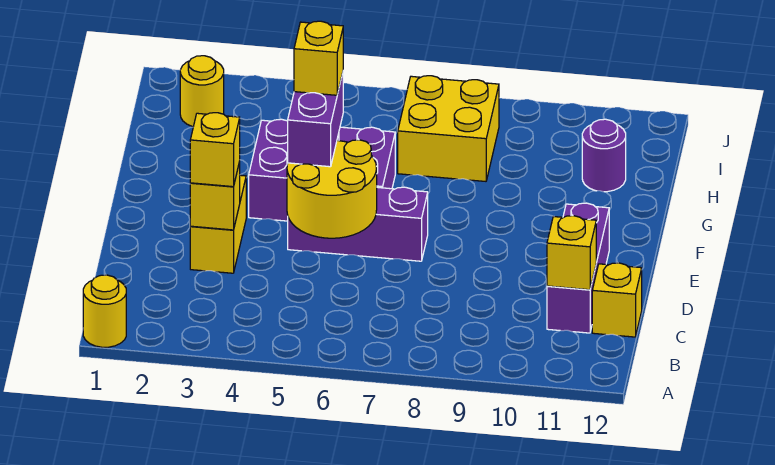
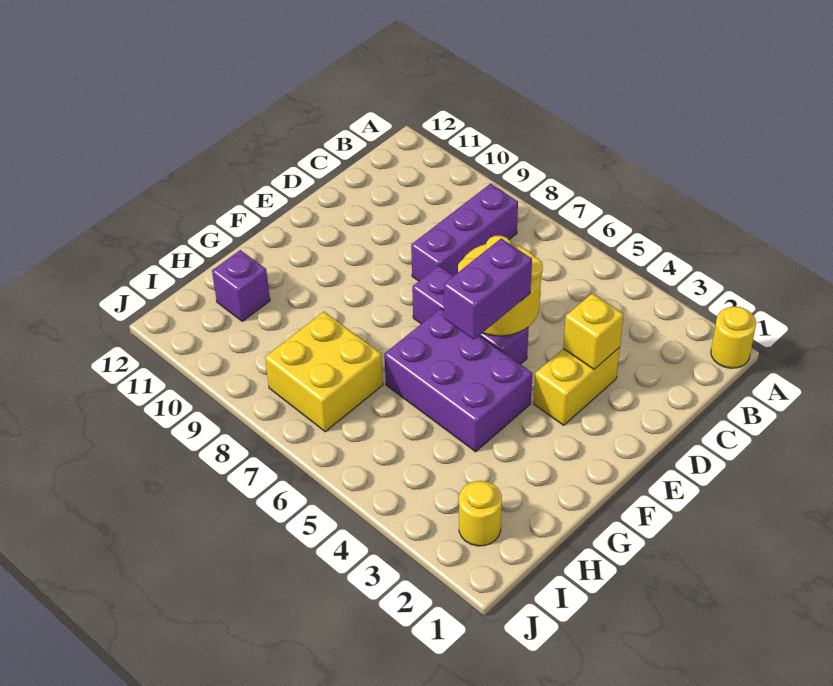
purple 1x3 brick [547,203,609,333] -> purple 1x3 brick moved to [411,184,518,281]
yellow 1x1 brick [547,216,596,290] -> none
yellow 1x1 brick [592,263,642,337] -> none
yellow 1x1 brick [190,113,240,187] -> none
yellow 1x1 brick [294,21,343,95] -> none
purple 1x1 round brick [582,119,626,192] -> purple 1x1 brick [212,250,270,321]

